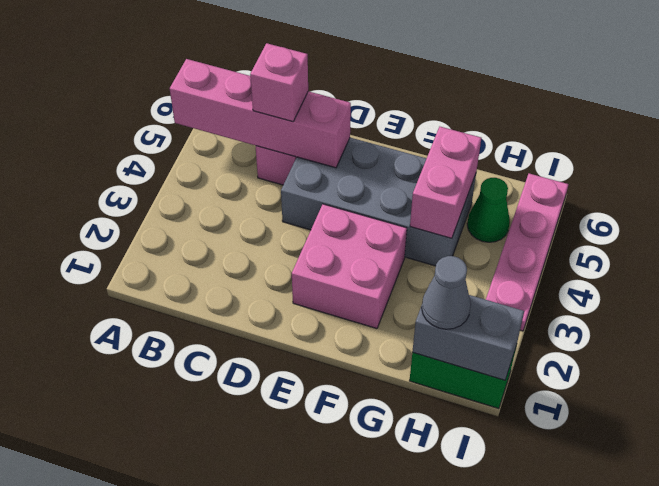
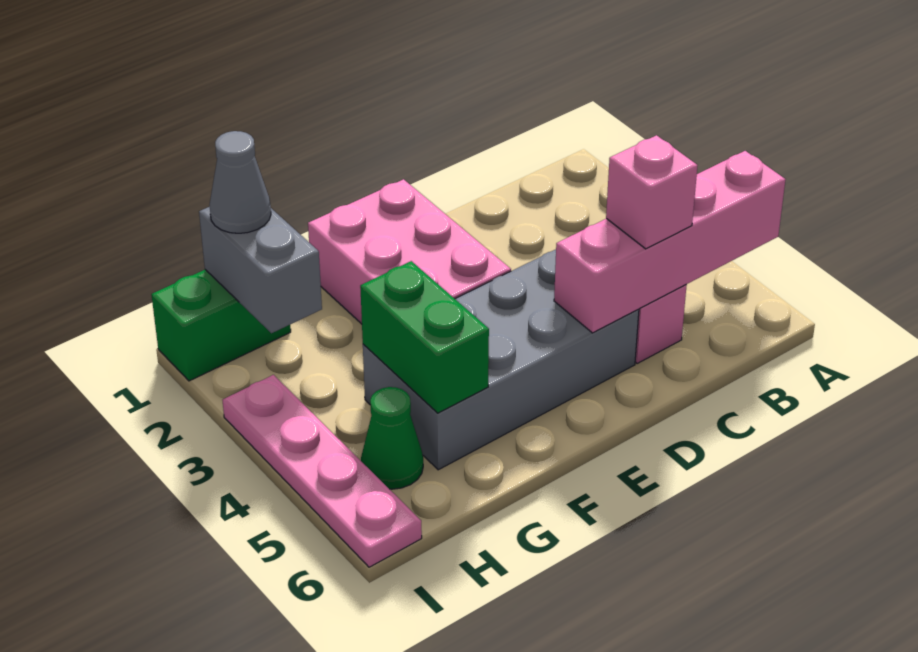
pink 2x2 brick [292,204,407,329] -> pink 2x3 brick [308,179,511,324]
pink 1x2 brick [410,127,481,238] -> green 1x2 brick [360,261,489,413]
grey 1x2 brick [412,284,524,380] -> grey 1x2 brick turned to [199,207,322,333]

